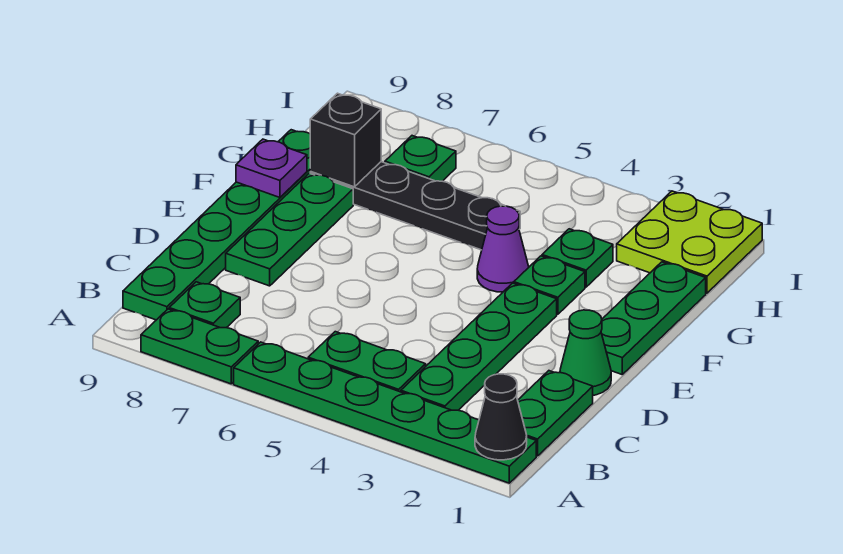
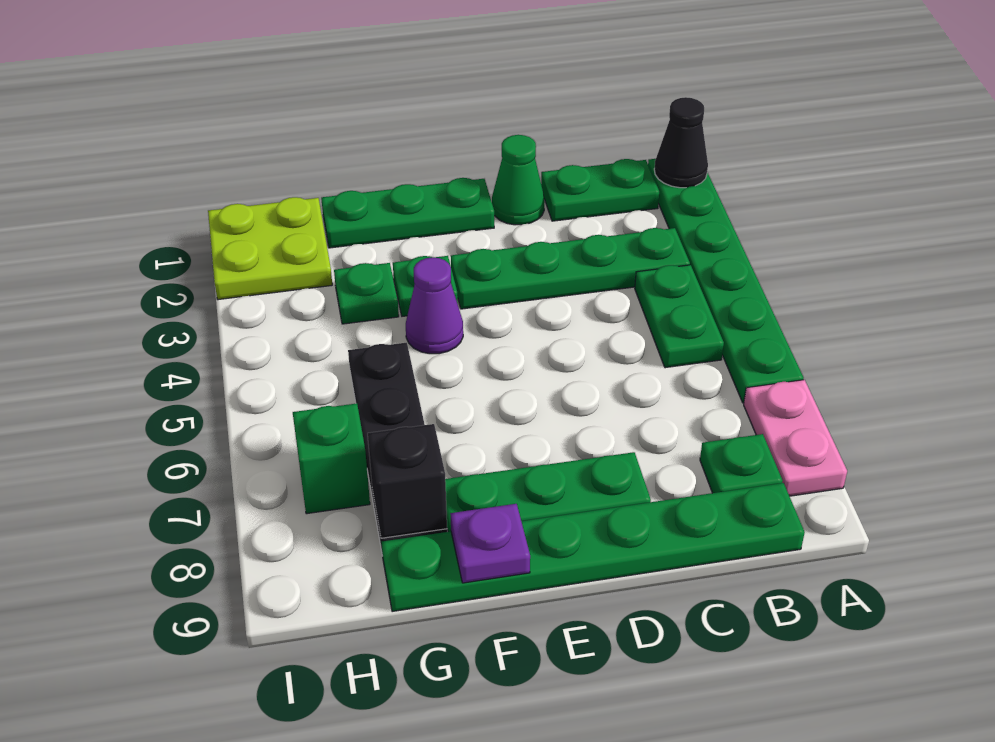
green 1x2 plate [141,309,258,384] -> pink 1x2 plate [744,380,847,496]
green 1x1 plate [385,136,456,181] -> green 1x1 brick [293,403,370,514]

